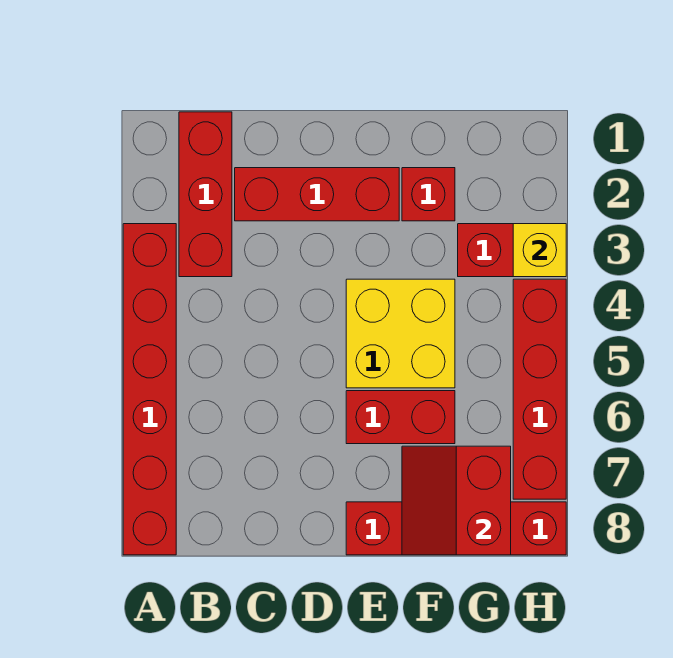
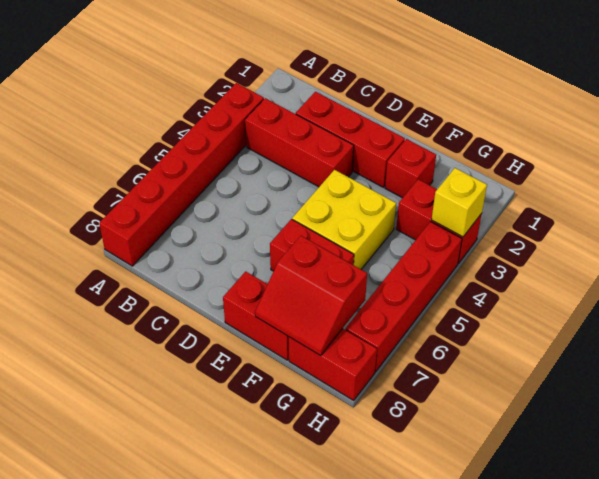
red 1x3 brick [179,112,232,277] -> red 1x3 brick turned to [245,98,354,187]
red 2x2 slope [402,446,511,555] -> red 2x2 slope turned to [255,236,367,356]

